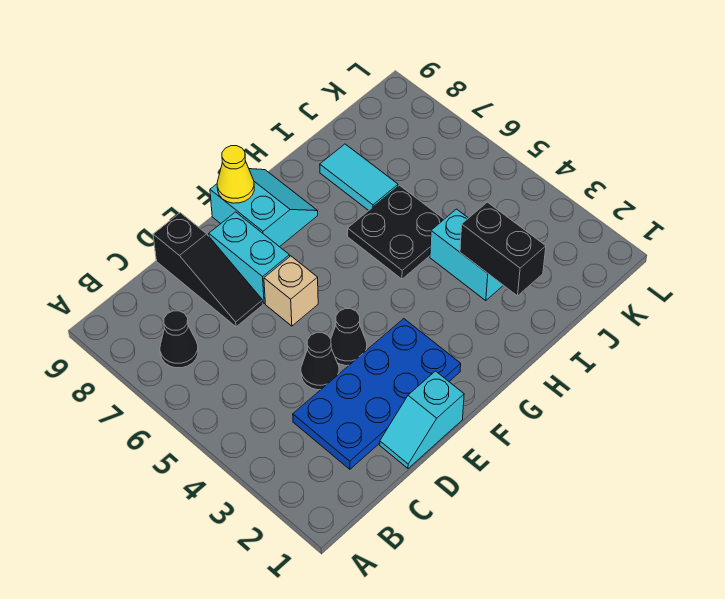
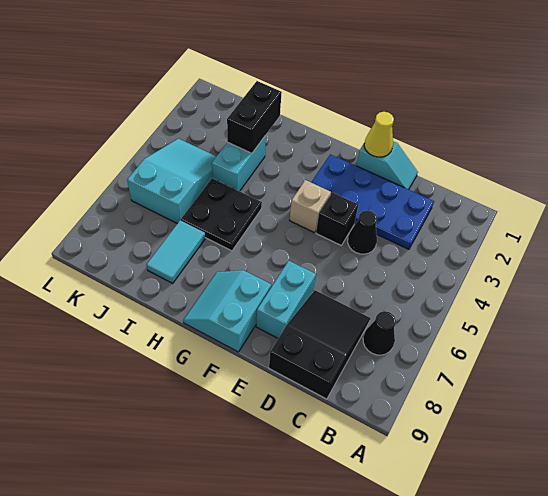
black 1x3 slope [153,213,263,327] -> black 2x3 slope [269,290,370,399]
black 1x1 cone [331,309,367,366] -> black 1x1 brick [316,193,358,245]
tan 1x1 brick [264,256,318,326] -> tan 1x1 brick moved to [290,180,331,233]
yellow 1x1 cone [217,146,254,203] -> yellow 1x1 cone moved to [364,112,394,157]
none -> cyan 2x3 slope [127,139,217,223]

